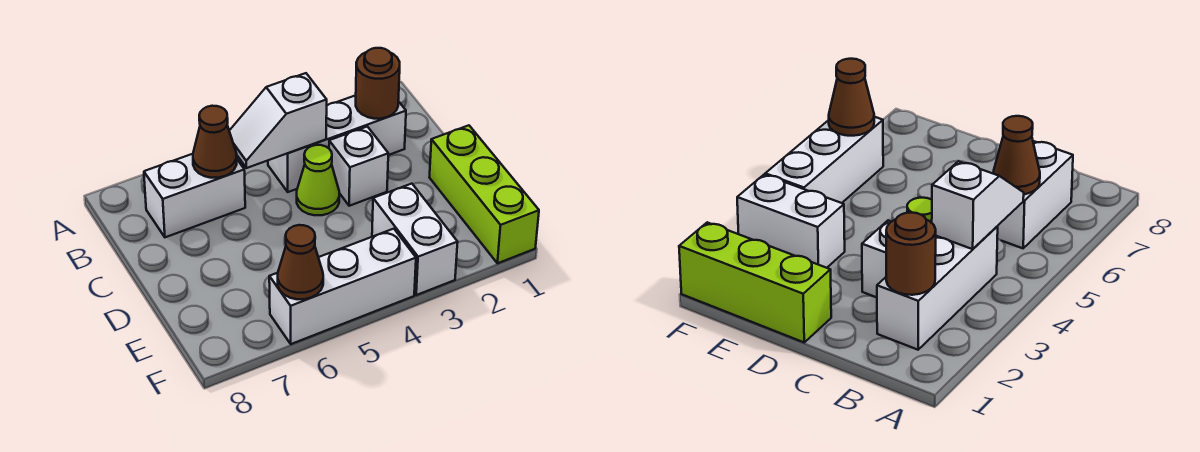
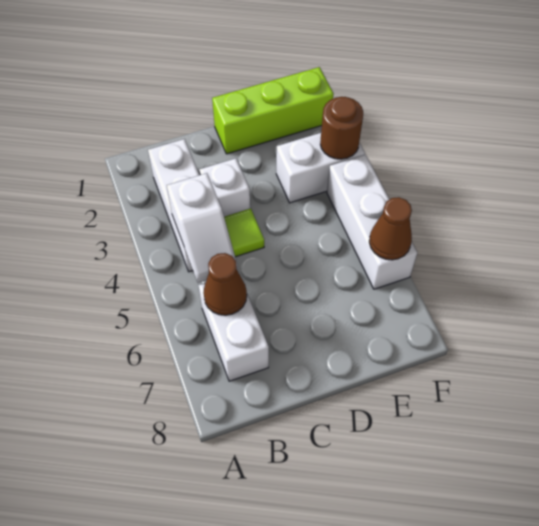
brown 1x1 round brick [356,48,400,119] -> brown 1x1 round brick moved to [320,97,363,159]
lime 1x1 cone [297,145,339,215] -> lime 1x1 tile [224,208,264,257]

